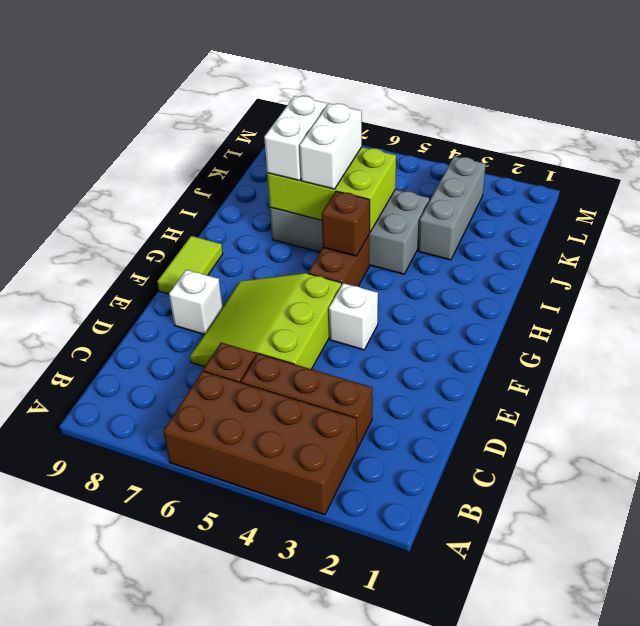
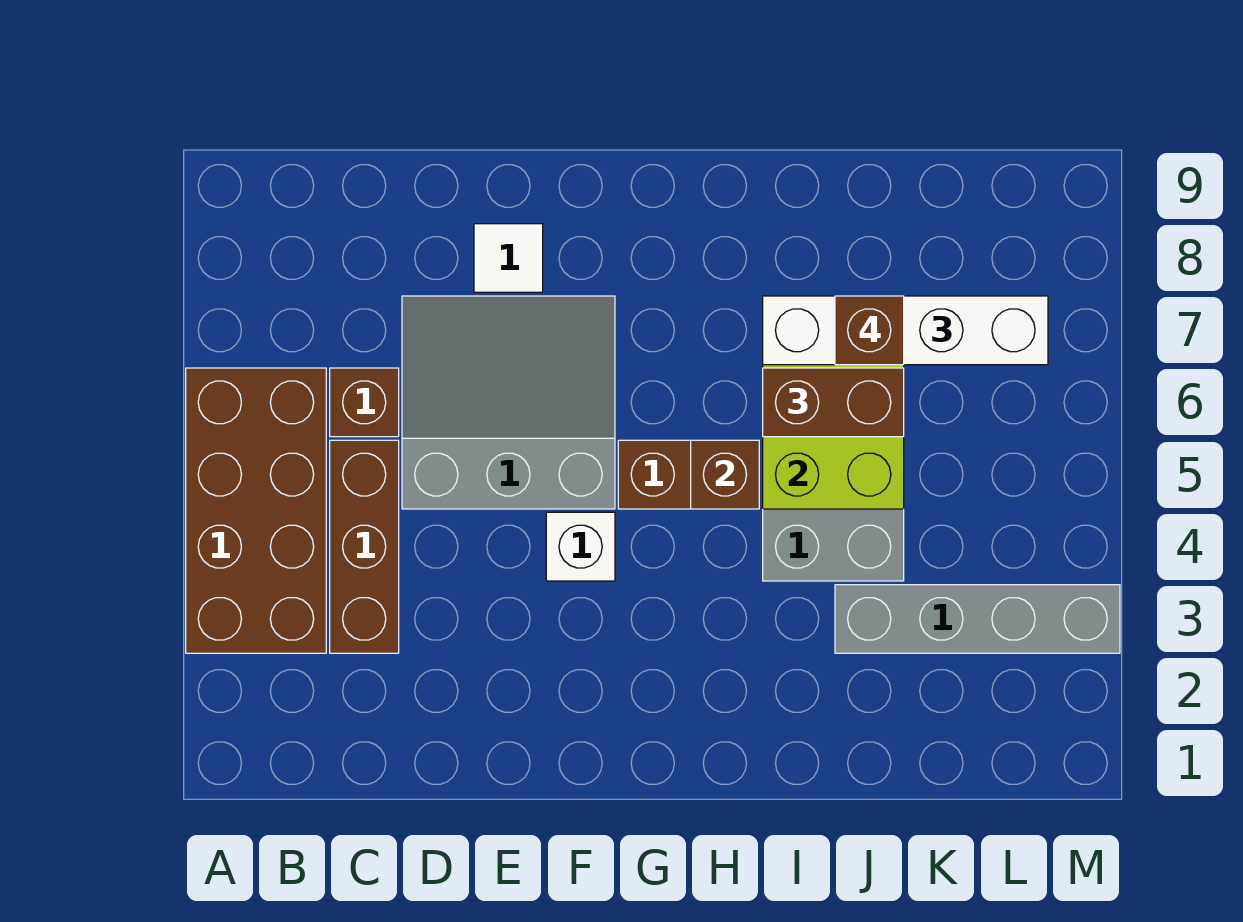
lime 3x3 slope [190,273,341,369] -> grey 3x3 slope [402,296,615,509]
white 1x1 brick [169,270,223,335] -> white 1x1 tile [474,224,543,292]
lime 1x2 tile [157,236,223,294] -> none
white 1x2 brick [300,104,362,189] -> brown 1x2 brick [763,368,904,437]
white 1x2 brick [264,96,327,181] -> white 1x4 brick [763,296,1048,365]
grey 1x3 brick [418,156,486,260] -> grey 1x4 brick [835,585,1120,653]
none -> brown 1x1 brick [835,296,904,365]

